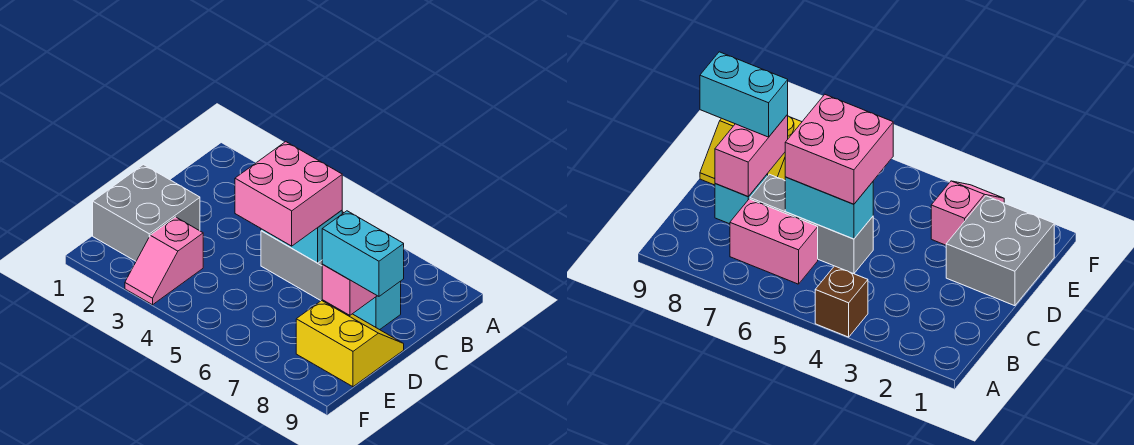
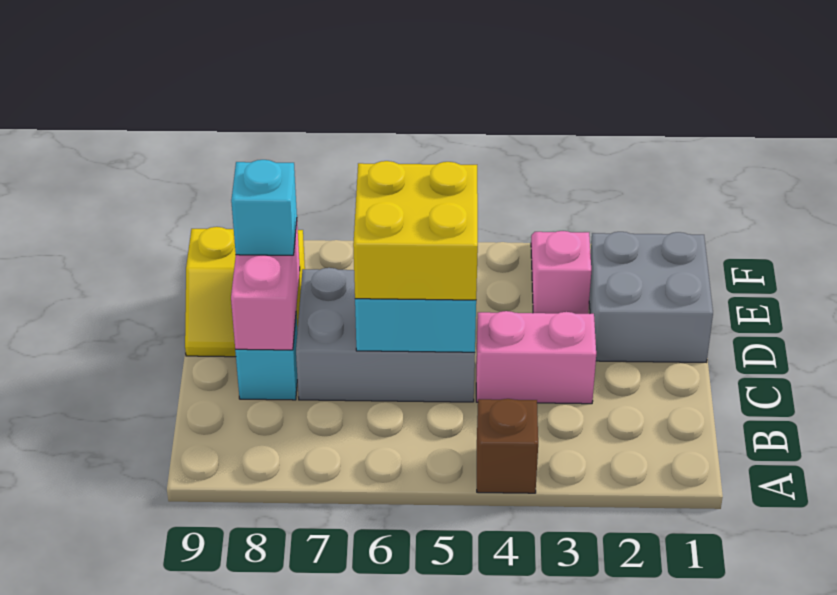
pink 1x2 brick [730,199,818,284] -> pink 1x2 brick moved to [476,311,596,404]
grey 1x3 brick [261,231,326,302] -> grey 2x3 brick [296,268,475,402]
pink 2x2 brick [235,142,342,246] -> yellow 2x2 brick [353,161,478,300]
cyan 1x2 brick [322,211,404,296] -> cyan 1x1 brick [231,160,297,255]

